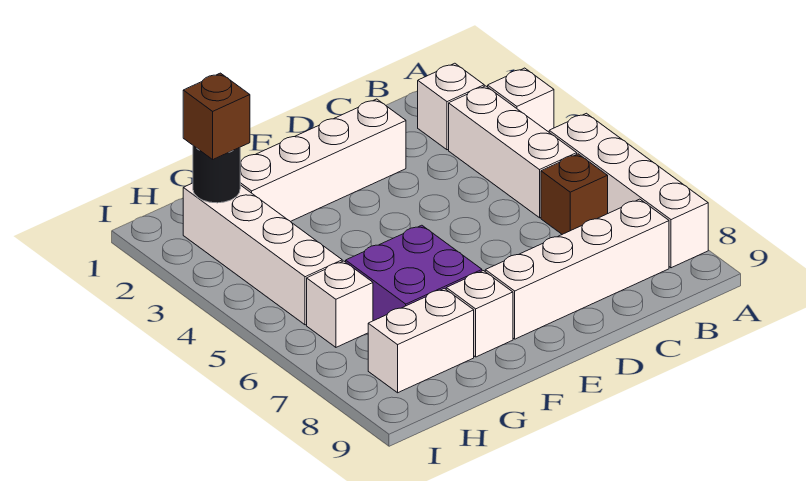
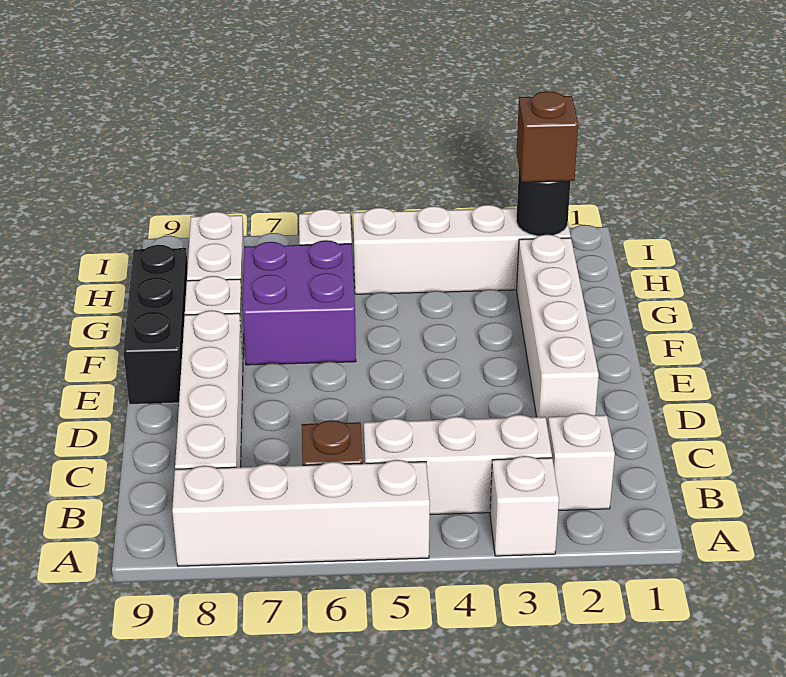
none -> black 1x3 brick [123,245,188,404]

